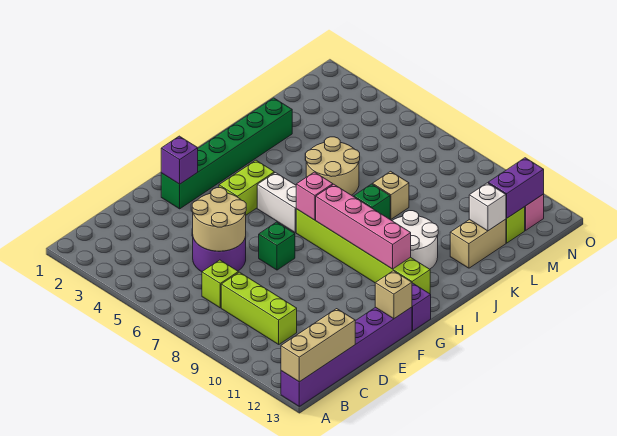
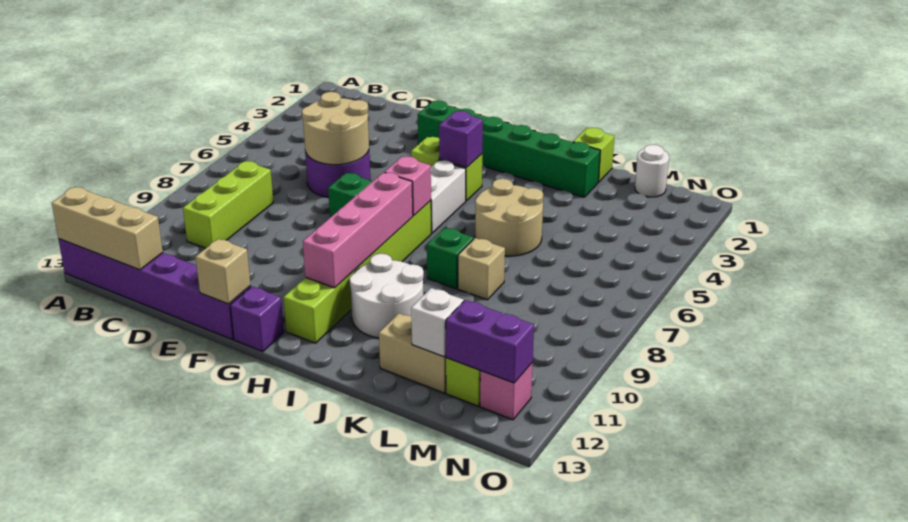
lime 1x1 brick [202,260,238,308] -> lime 1x1 brick moved to [573,128,614,182]
purple 1x1 brick [161,136,198,184] -> purple 1x1 brick moved to [439,111,483,168]
none -> white 1x1 round brick [635,145,669,197]

